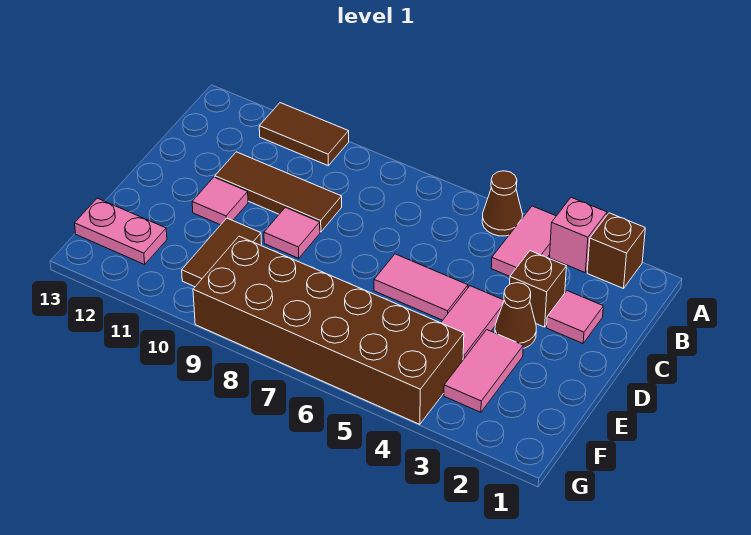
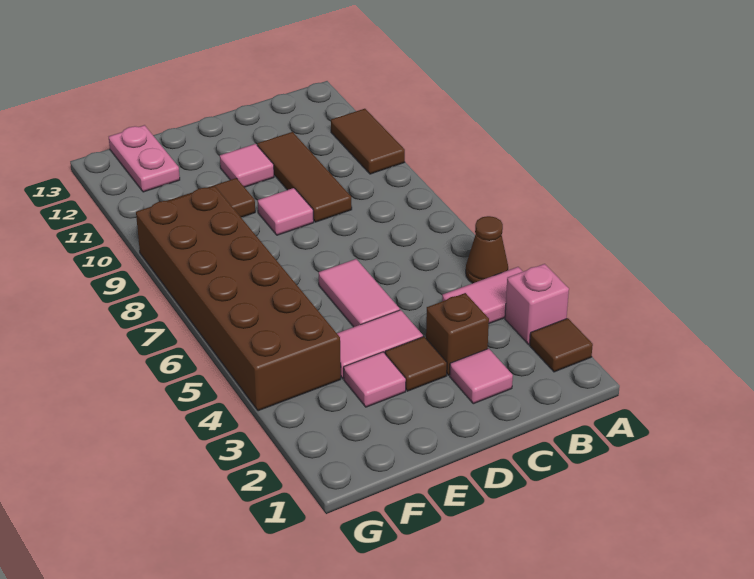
brown 1x1 brick [587,213,645,289] -> brown 1x1 tile [530,318,593,372]
brown 1x1 cone [495,283,536,348] -> brown 1x1 tile [385,337,447,391]
pink 1x2 tile [444,330,523,412] -> pink 1x1 tile [344,352,406,407]

